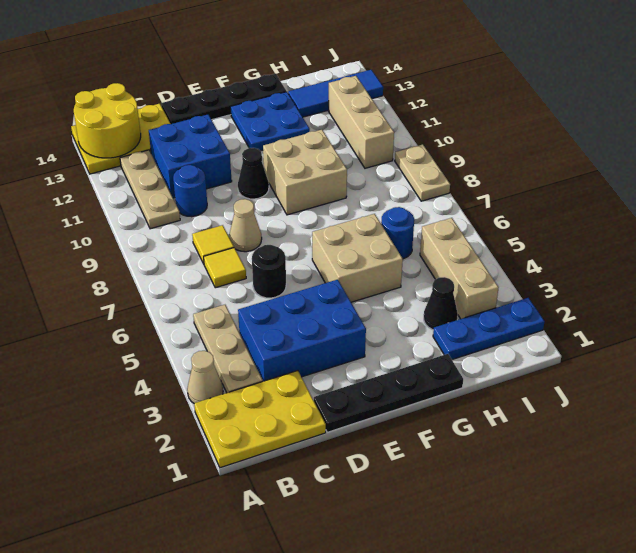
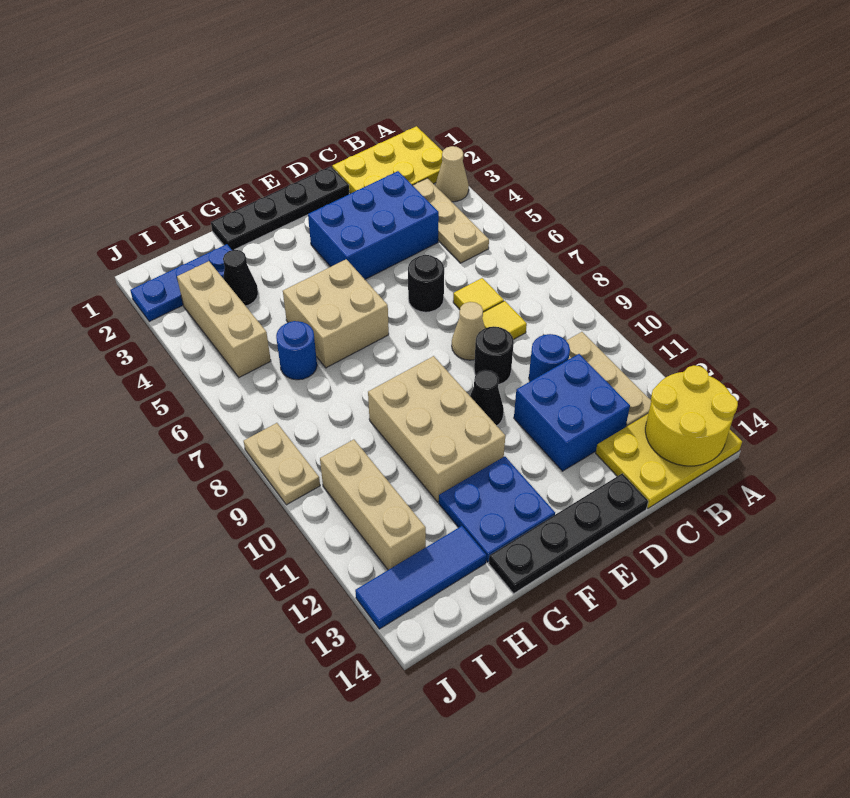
none -> black 1x1 round brick [474,326,514,385]
tan 2x2 brick [263,130,347,215] -> tan 2x3 brick [368,356,505,502]

